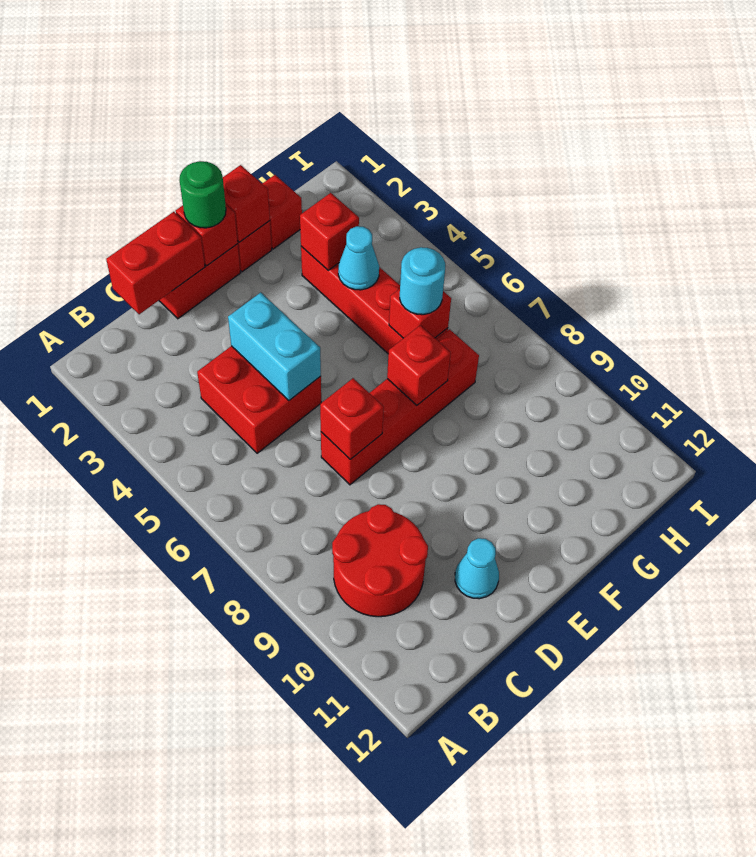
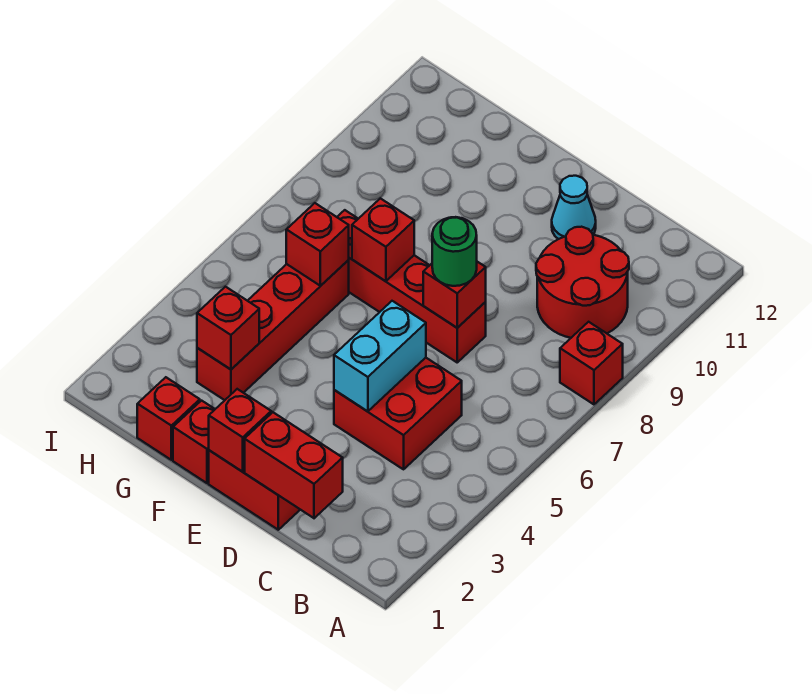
green 1x1 round brick [179,161,226,228] -> green 1x1 round brick moved to [432,217,477,286]
red 1x1 brick [223,165,270,242] -> red 1x1 brick moved to [560,322,623,404]
cyan 1x1 cone [338,226,379,290] -> none
cyan 1x1 round brick [400,247,445,315] -> none

